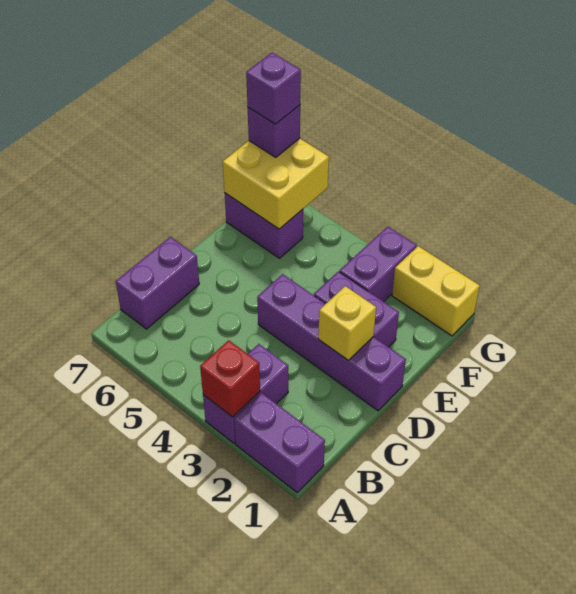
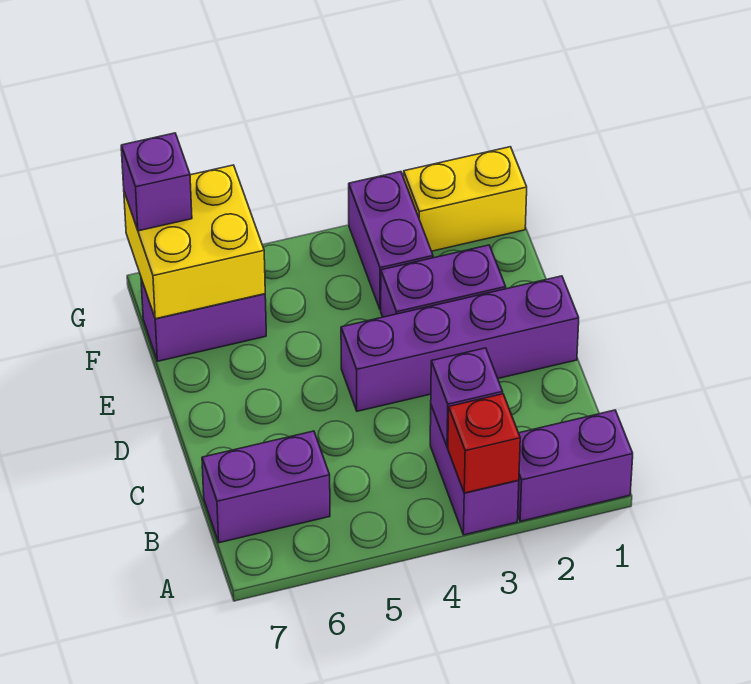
purple 1x2 brick [116,237,199,329] -> purple 1x2 brick turned to [202,431,330,543]
yellow 1x1 brick [318,286,376,360] -> none
purple 1x1 brick [246,53,301,124] -> purple 1x1 brick moved to [431,348,503,447]

